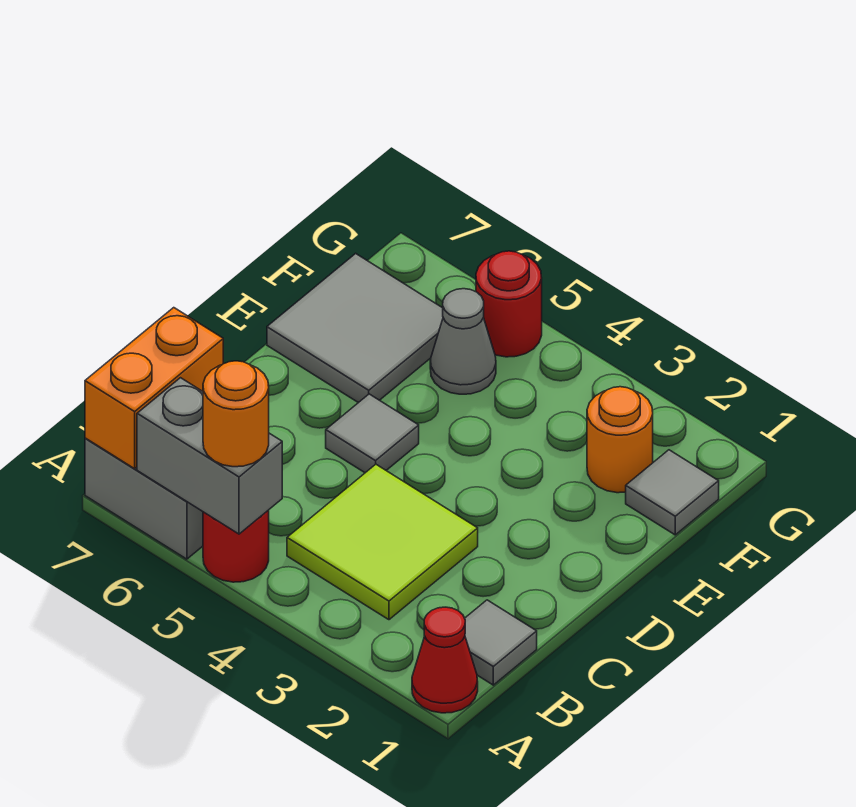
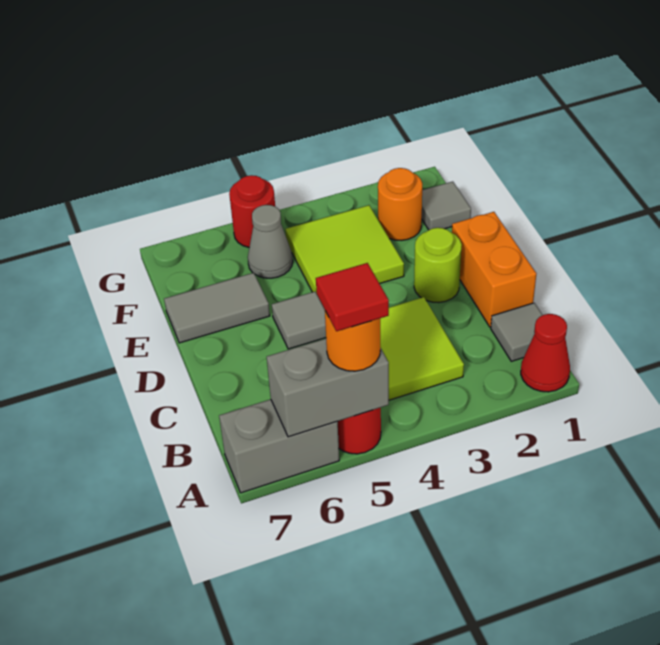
none -> red 1x1 tile [316,263,389,331]
orange 1x2 brick [85,308,223,469] -> orange 1x2 brick moved to [452,212,536,327]
none -> lime 1x1 round brick [414,228,462,303]
none -> lime 2x2 tile [285,205,404,293]
grey 2x2 tile [267,253,443,403] -> grey 1x2 tile [164,273,270,343]

